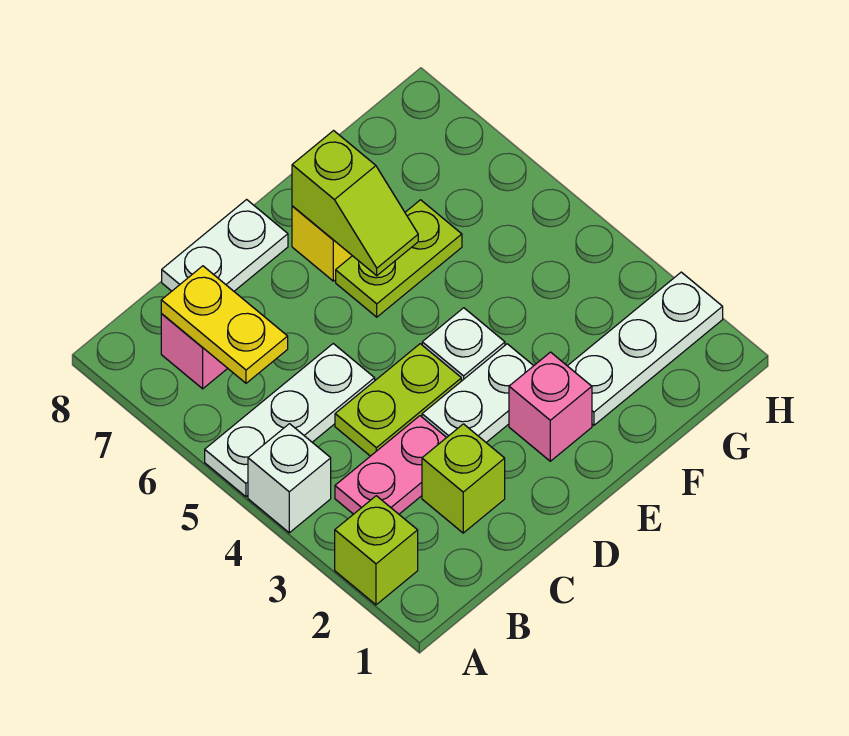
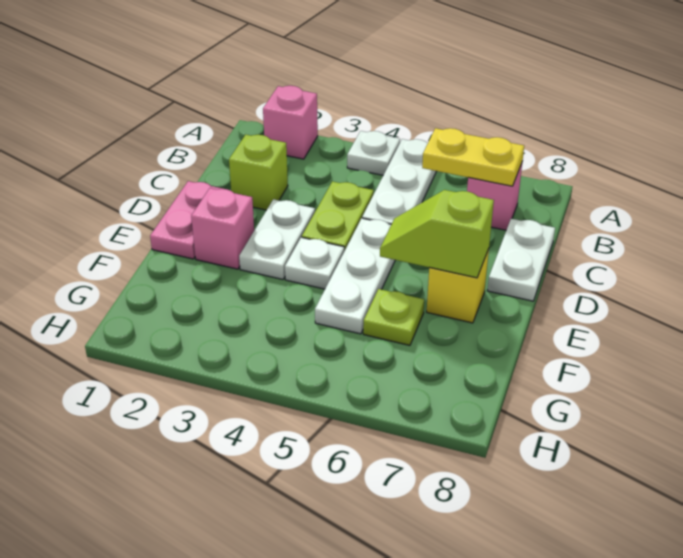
lime 1x1 brick [335,496,418,605] -> pink 1x1 brick [263,86,318,159]
white 1x1 brick [248,424,331,533] -> white 1x1 plate [347,131,400,175]
pink 1x2 plate [335,416,447,514] -> pink 1x2 plate moved to [150,181,223,259]
lime 1x2 plate [336,200,462,317] -> lime 1x1 plate [363,289,424,345]
white 1x3 plate [568,272,723,425] -> white 1x3 plate moved to [315,218,395,334]

